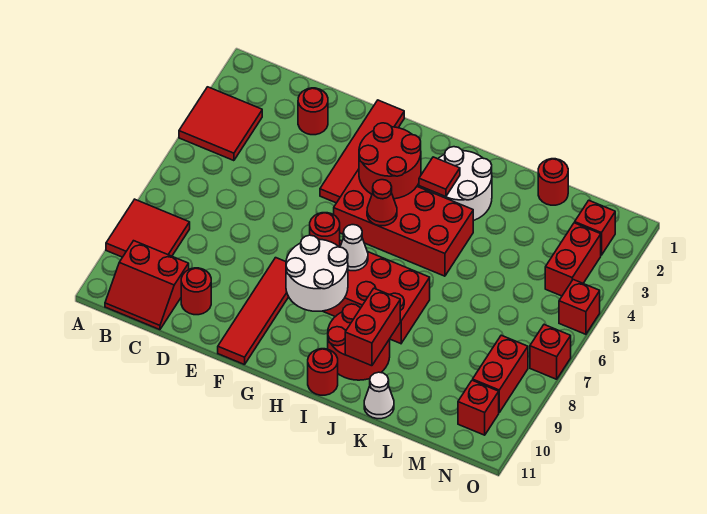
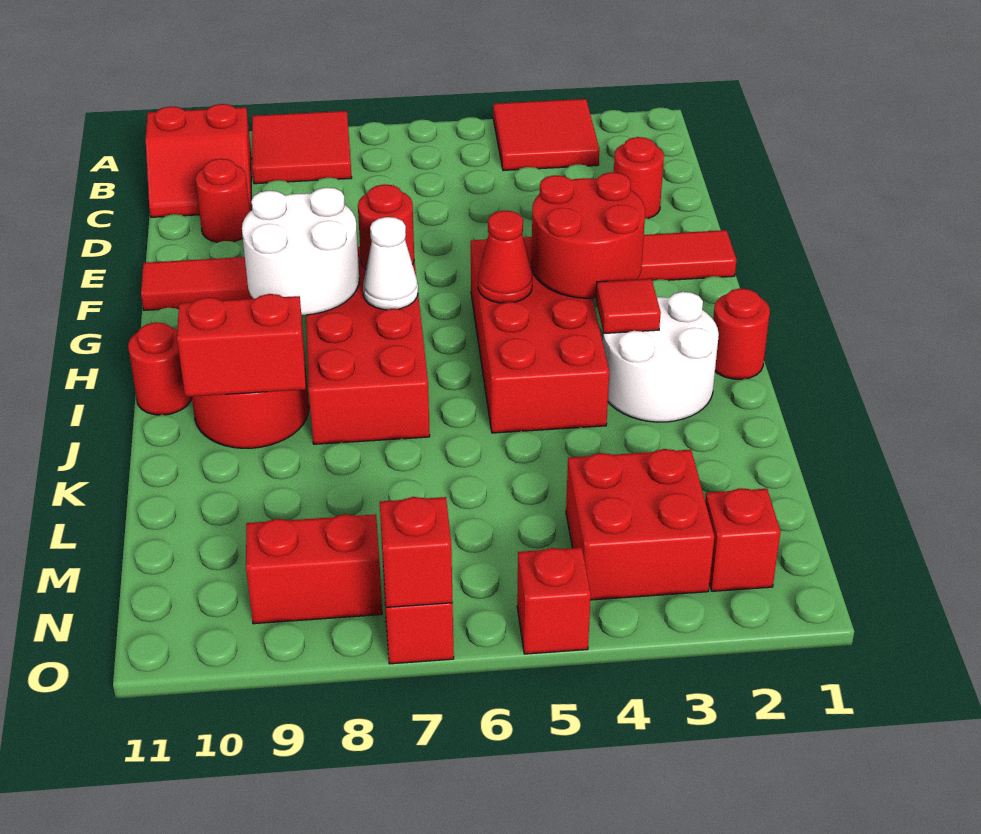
red 2x2 slope [105,241,189,330] -> red 2x2 slope turned to [146,104,252,217]
white 1x1 cone [364,372,394,419] -> none
red 1x1 round brick [538,159,568,205] -> red 1x1 round brick moved to [713,288,770,379]
red 1x2 brick [545,223,601,296] -> red 2x2 brick [566,449,715,600]
red 1x1 brick [458,380,499,435] -> red 1x1 brick moved to [380,497,453,607]

